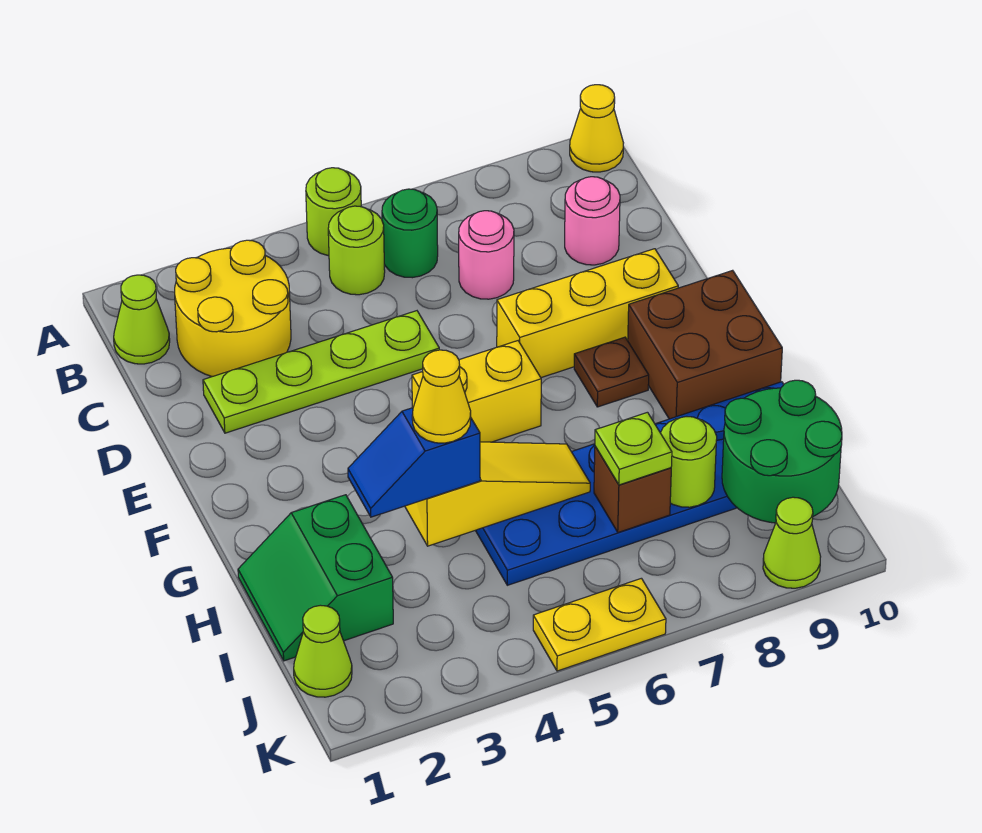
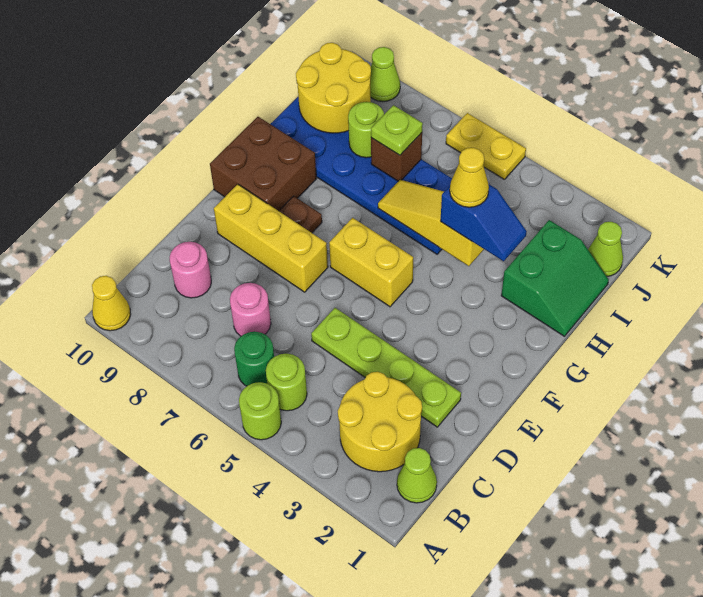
green 2x2 round brick [722,380,842,523] -> yellow 2x2 round brick [296,43,371,133]

